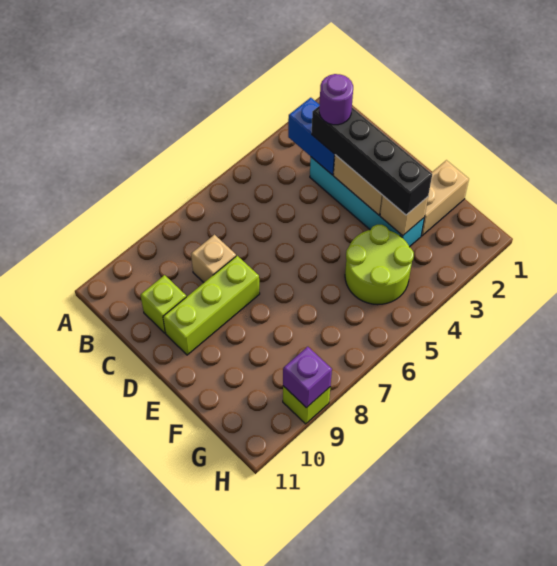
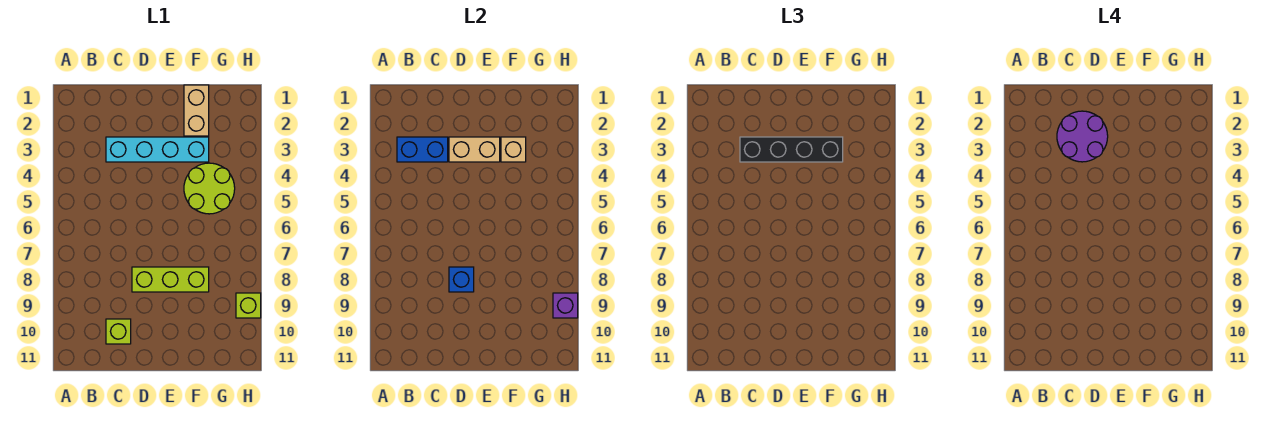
purple 1x1 round brick [319,74,353,125] -> purple 2x2 round brick [1057,111,1108,162]
tan 1x1 brick [191,235,236,283] -> none
lime 1x3 brick [163,256,260,355] -> lime 1x3 brick turned to [132,267,209,292]
none -> blue 1x1 brick [449,267,474,292]

